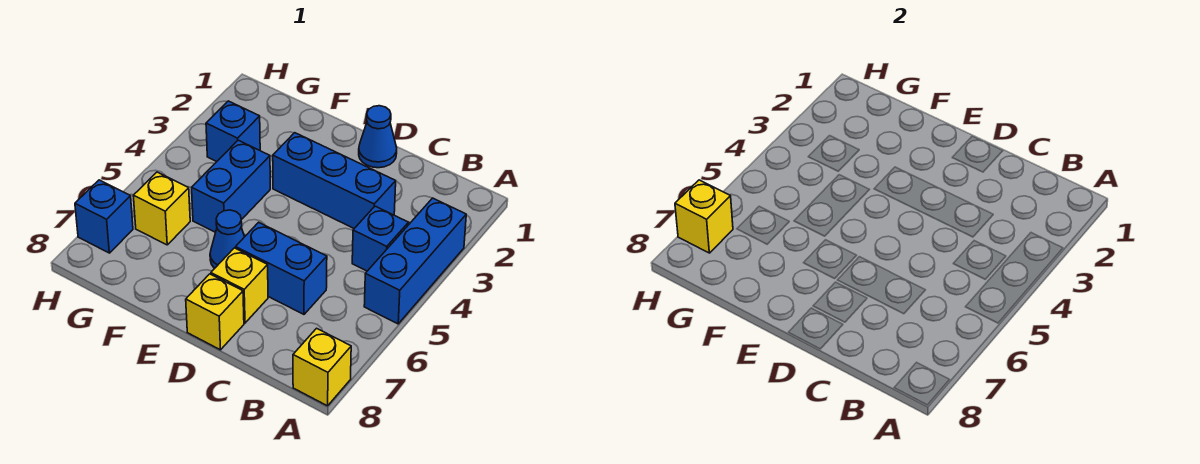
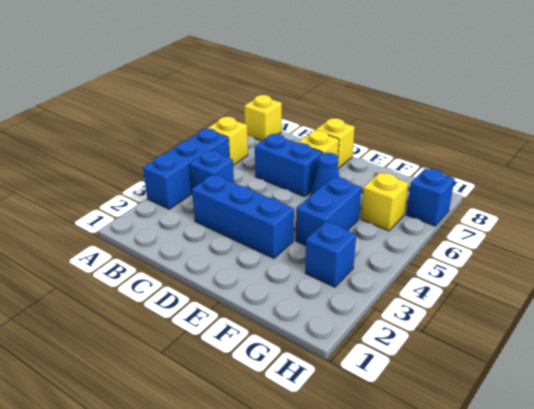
blue 1x1 cone [359,106,397,168] -> none
yellow 1x1 brick [675,180,733,253] -> yellow 1x1 brick moved to [208,117,248,165]

